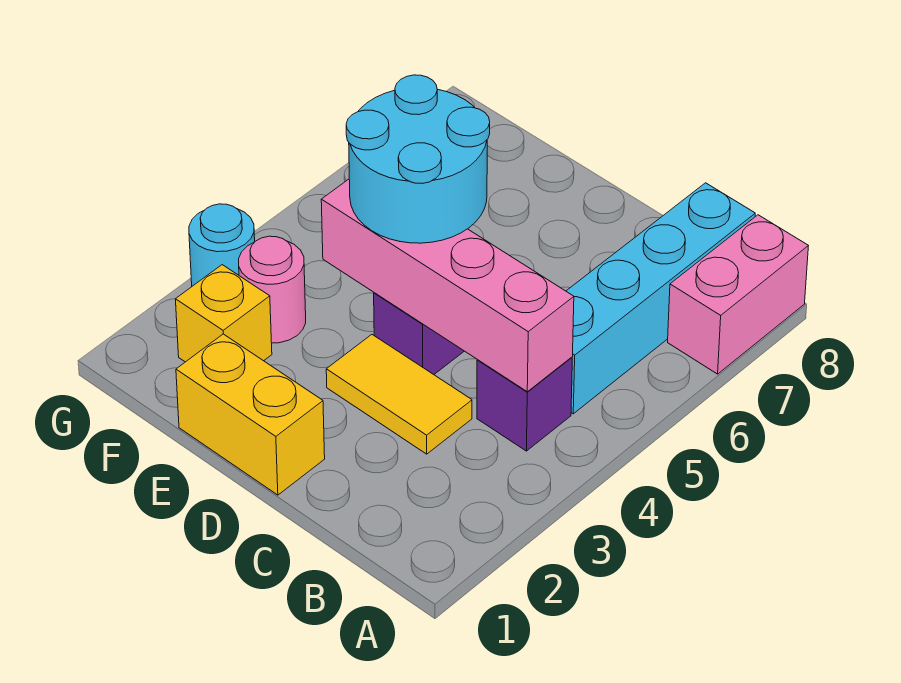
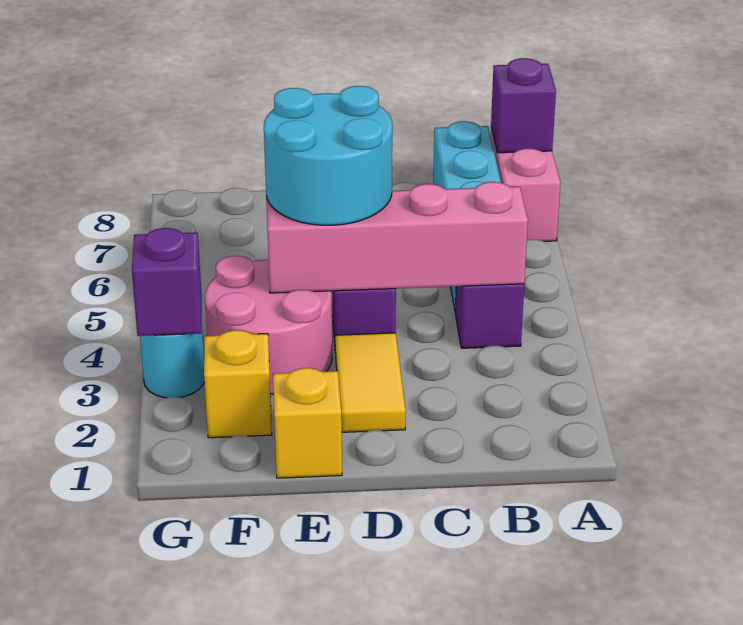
none -> purple 1x1 brick [491,58,556,153]
yellow 1x2 tile [326,335,472,454] -> yellow 1x2 tile turned to [335,333,406,432]
yellow 1x2 brick [176,334,325,495] -> yellow 1x1 brick [273,368,342,478]
pink 1x1 round brick [239,236,306,343] -> pink 2x2 round brick [205,256,332,394]
none -> purple 1x1 brick [132,228,202,336]

